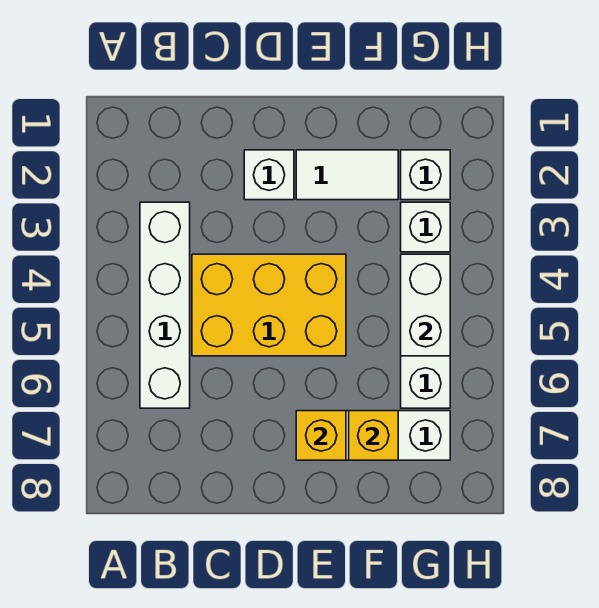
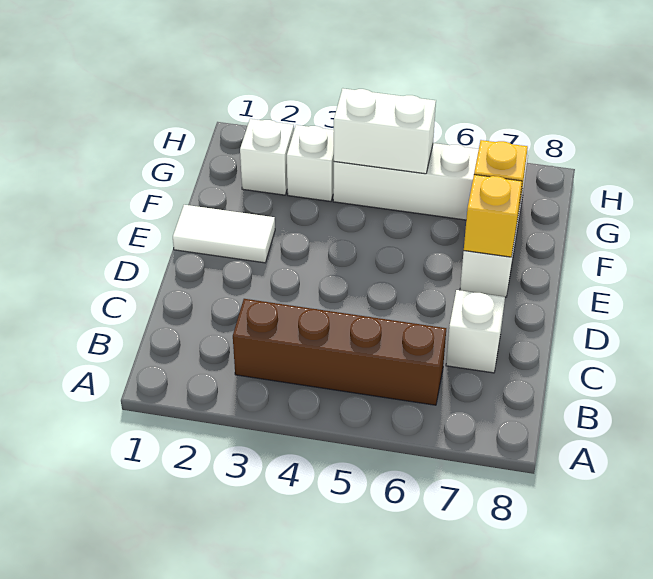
white 1x4 brick [140,202,190,408] -> brown 1x4 brick [233,299,446,405]
yellow 2x3 brick [192,254,346,356] -> none
white 1x1 brick [244,150,294,200] -> white 1x1 brick moved to [446,290,505,373]
white 1x2 tile [296,150,398,200] -> white 1x2 tile turned to [173,205,275,263]

